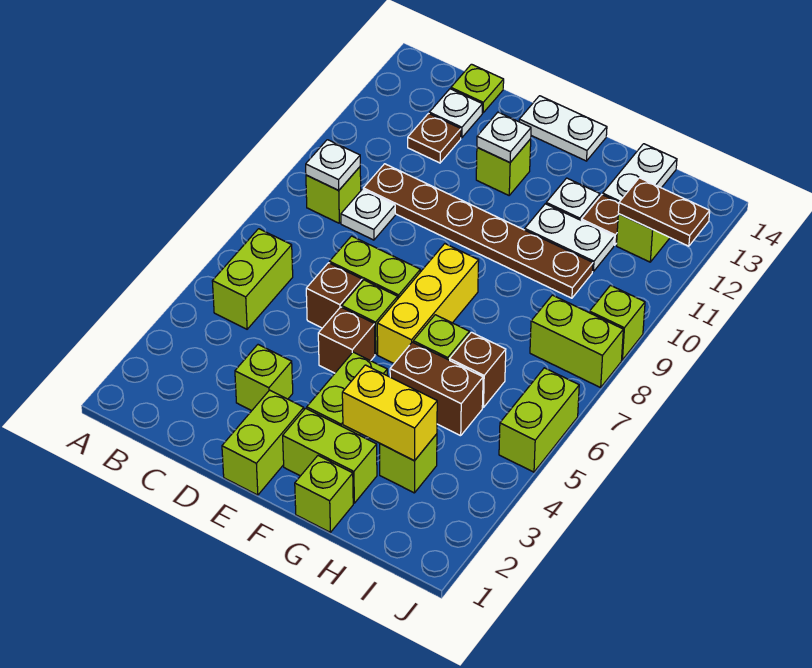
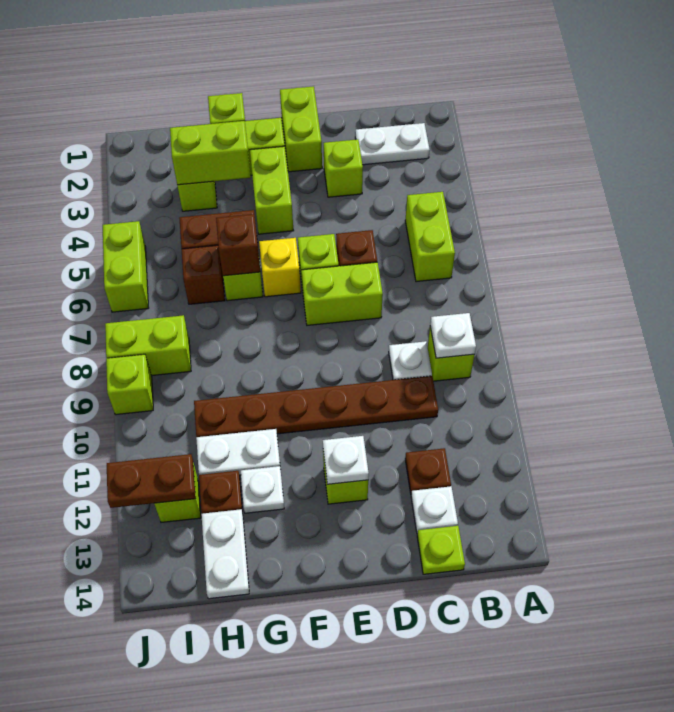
brown 1x1 brick [318,307,375,373] -> brown 1x1 brick moved to [216,214,260,276]
white 1x2 plate [519,96,607,161] -> white 1x2 plate moved to [355,123,430,165]
yellow 1x3 brick [377,244,479,363] -> yellow 1x1 brick [259,238,301,297]
yellow 1x2 brick [342,365,437,461] -> lime 1x2 brick [170,121,251,185]

